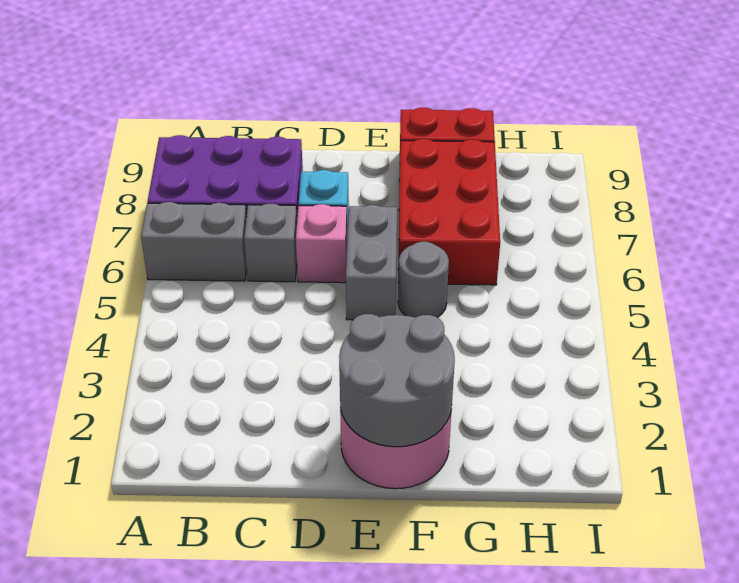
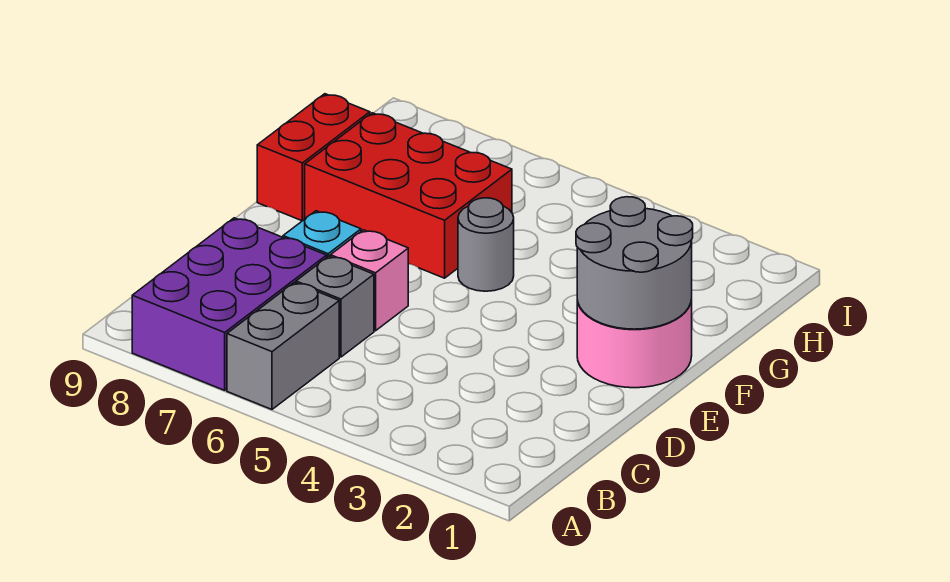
grey 1x2 brick [346,205,397,320] -> none

